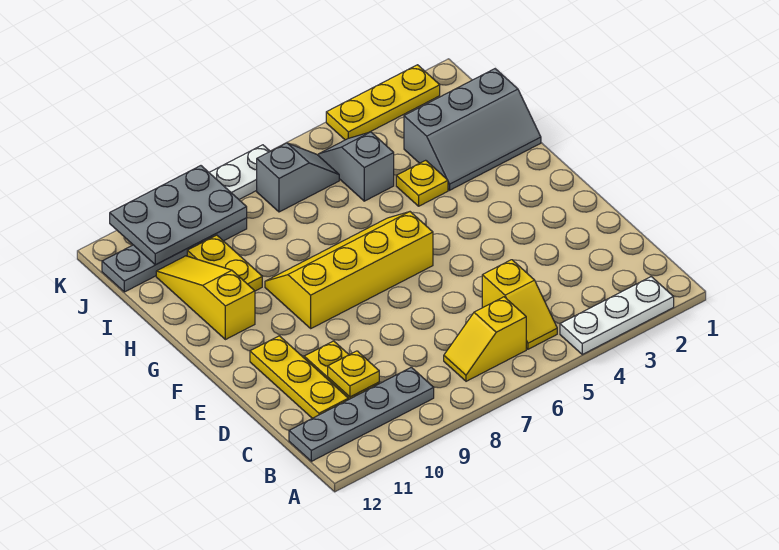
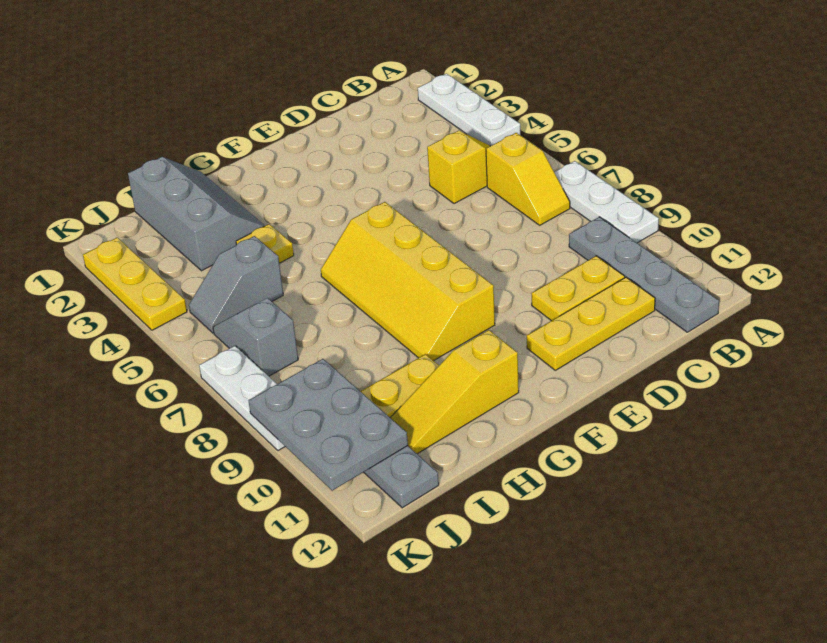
none -> white 1x3 plate [554,161,659,243]
yellow 1x1 plate [328,351,379,397] -> none

